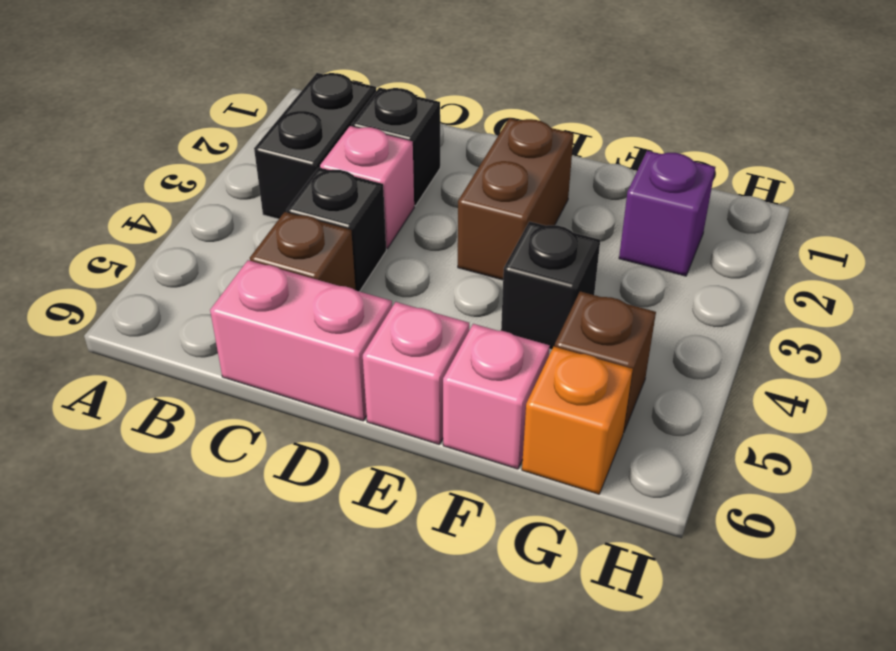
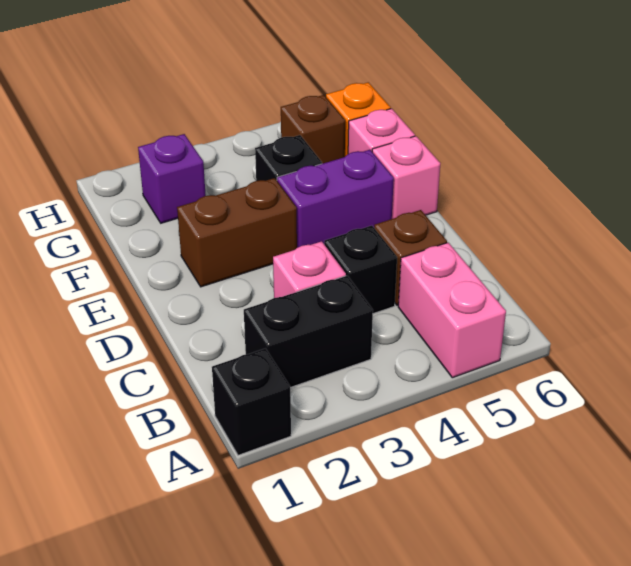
black 1x1 brick [351,88,440,206] -> black 1x1 brick moved to [212,348,291,455]
pink 1x2 brick [210,260,392,421] -> pink 1x2 brick moved to [398,243,506,378]
none -> purple 1x2 brick [277,150,394,248]

